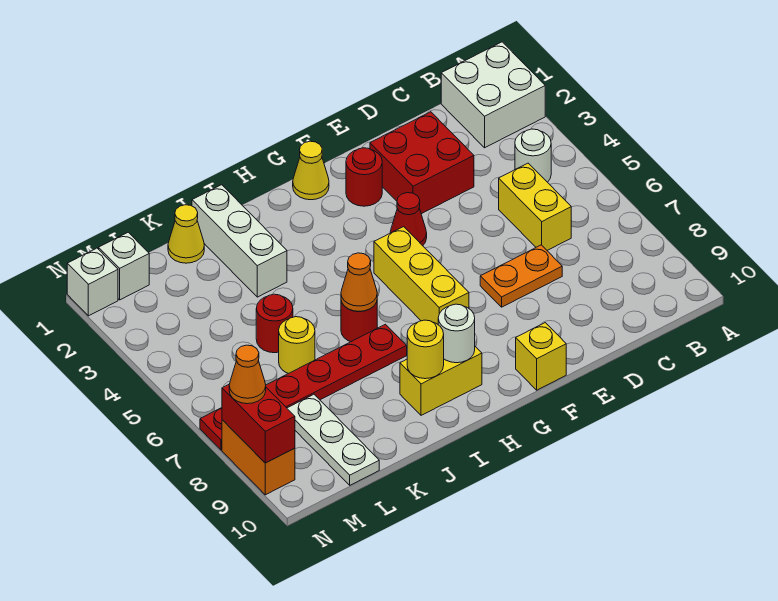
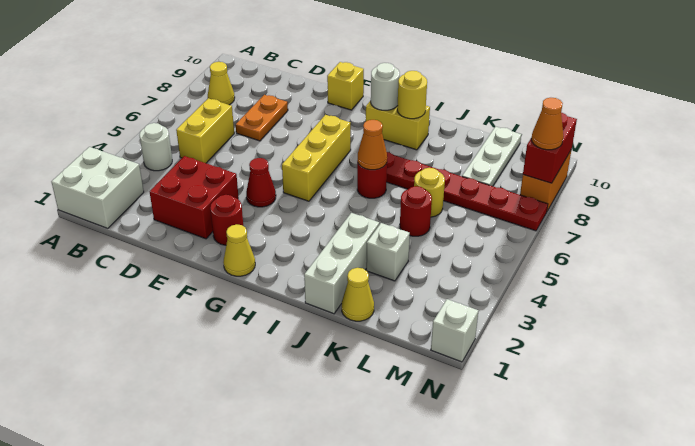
none -> yellow 1x1 cone [208,62,235,105]
orange 1x2 plate [480,245,562,307] -> orange 1x2 plate turned to [236,95,288,141]
white 1x1 brick [99,232,149,300] -> white 1x1 brick moved to [366,223,410,281]

